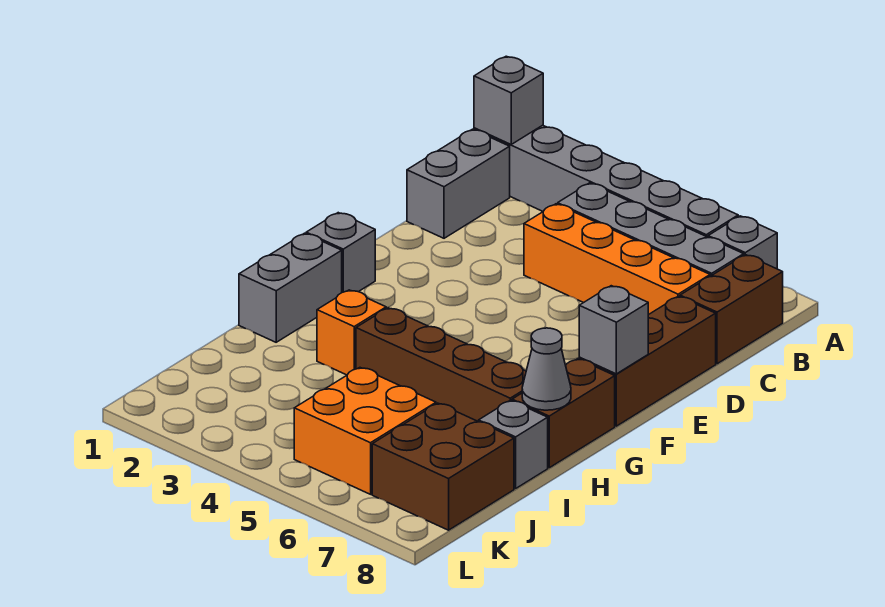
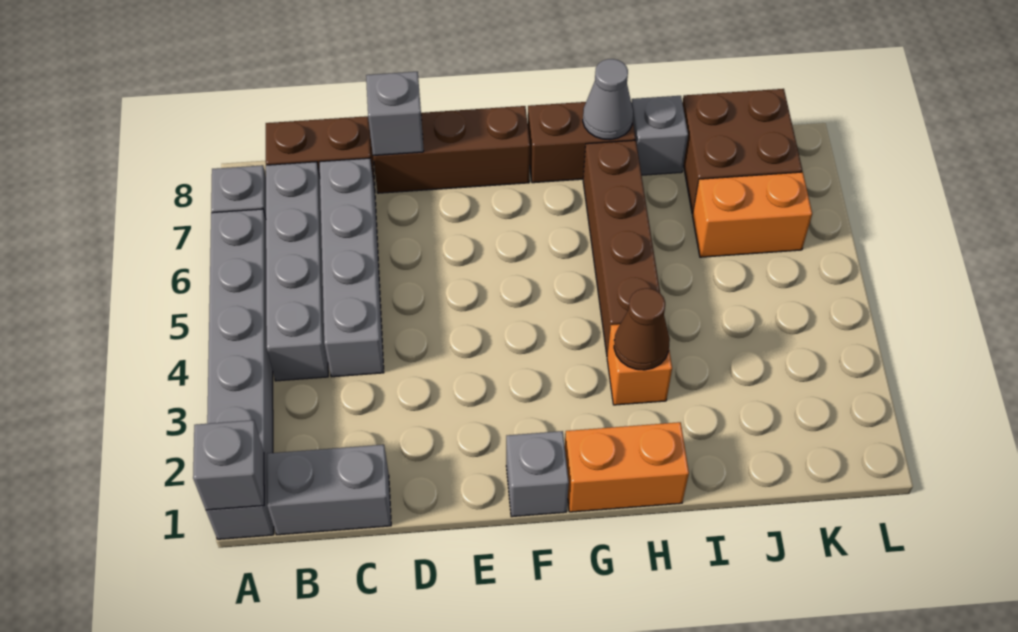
orange 1x4 brick [524,204,710,315] -> grey 1x4 brick [320,158,384,377]
grey 1x1 brick [579,286,648,374] -> grey 1x1 brick moved to [366,72,424,155]
grey 1x2 brick [239,233,342,342] -> orange 1x2 brick [565,422,689,512]
none -> brown 1x1 cone [614,288,670,370]
orange 2x2 brick [294,368,436,494] -> orange 1x2 brick [693,172,812,257]

